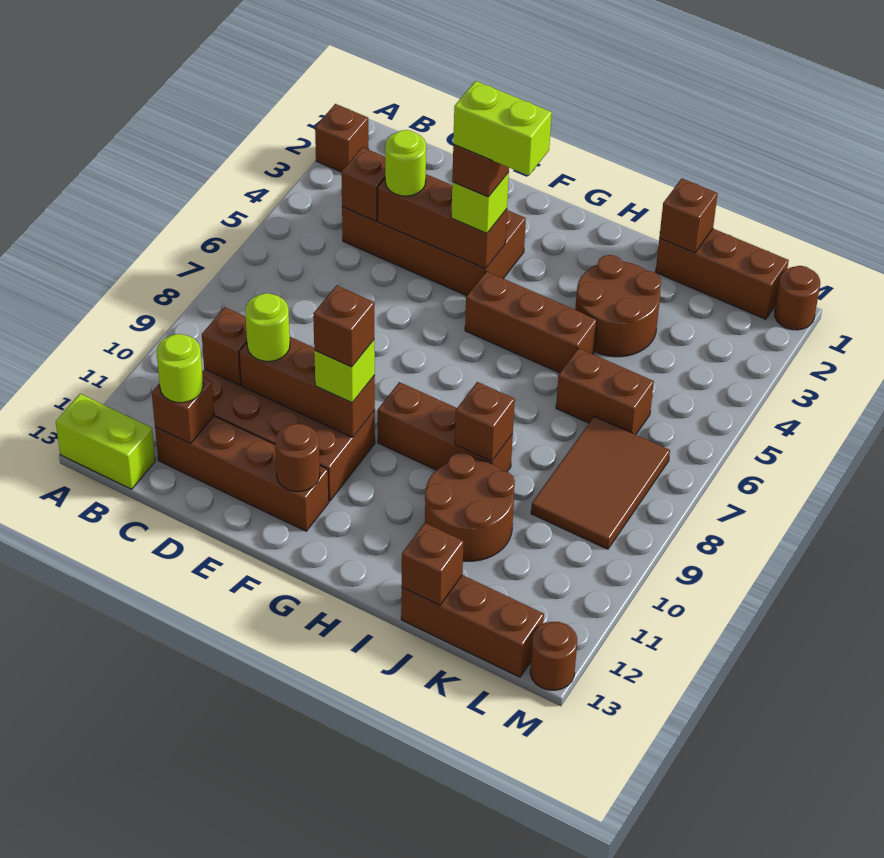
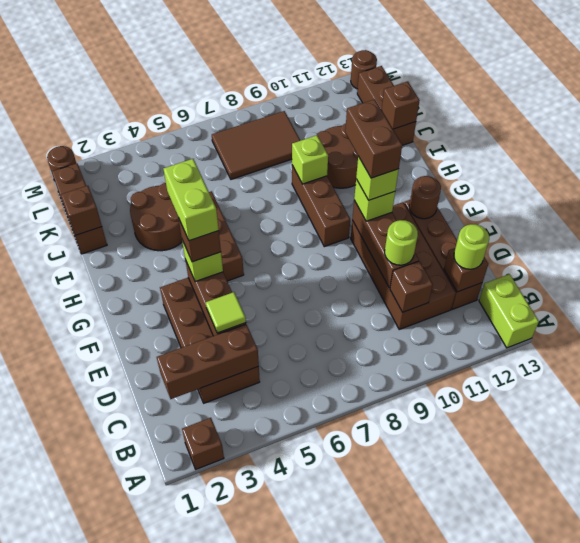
brown 1x1 brick [341,147,385,221] -> brown 1x3 brick [157,324,259,399]
lime 1x1 round brick [385,130,426,196] -> lime 1x1 tile [206,292,246,333]
brown 1x1 brick [313,285,374,367] -> lime 1x1 brick [356,157,399,200]
brown 1x1 brick [455,382,515,461] -> lime 1x1 brick [292,135,328,184]
brown 1x2 brick [556,348,654,435] -> brown 1x2 brick moved to [345,99,402,178]

